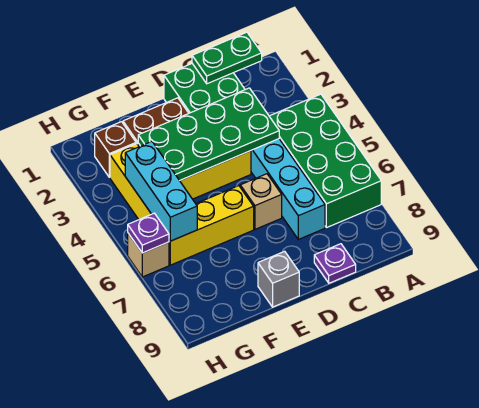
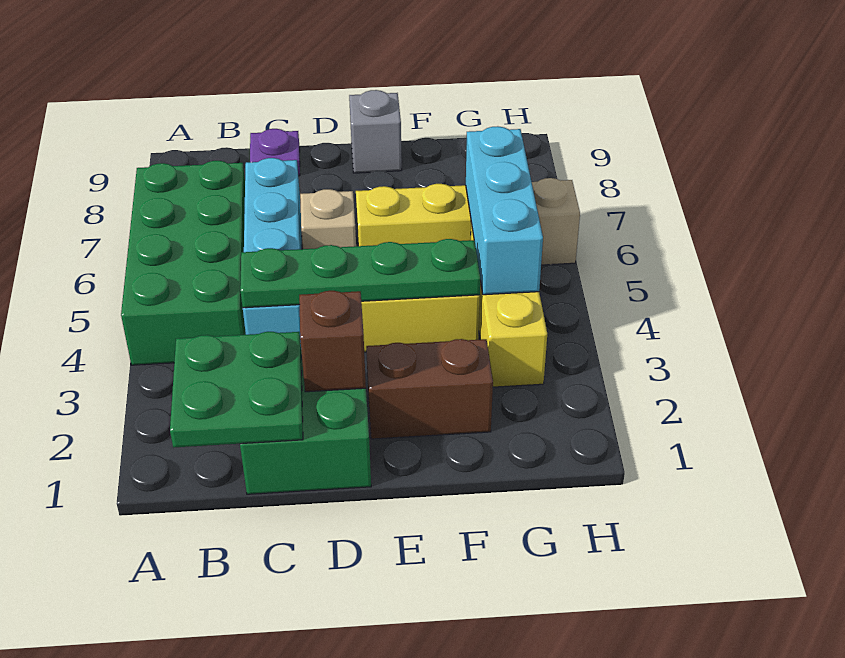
green 1x2 plate [192,32,262,84] -> green 2x2 plate [170,332,303,448]
green 2x4 plate [138,88,279,180] -> green 1x4 plate [240,239,480,308]
brown 1x1 brick [95,122,136,177] -> brown 1x1 brick moved to [299,291,366,392]
purple 1x1 plate [128,213,169,253] -> none

